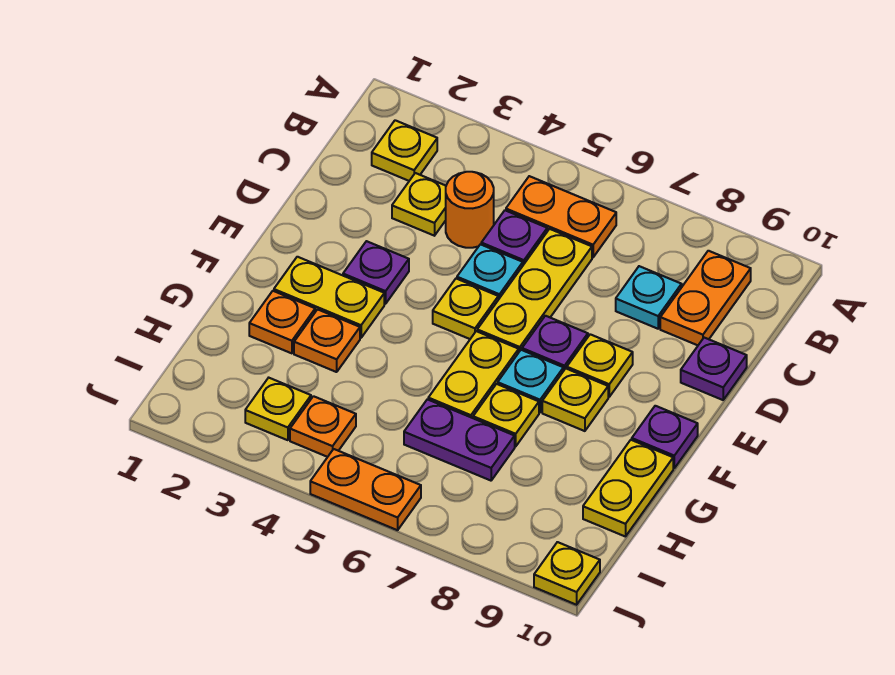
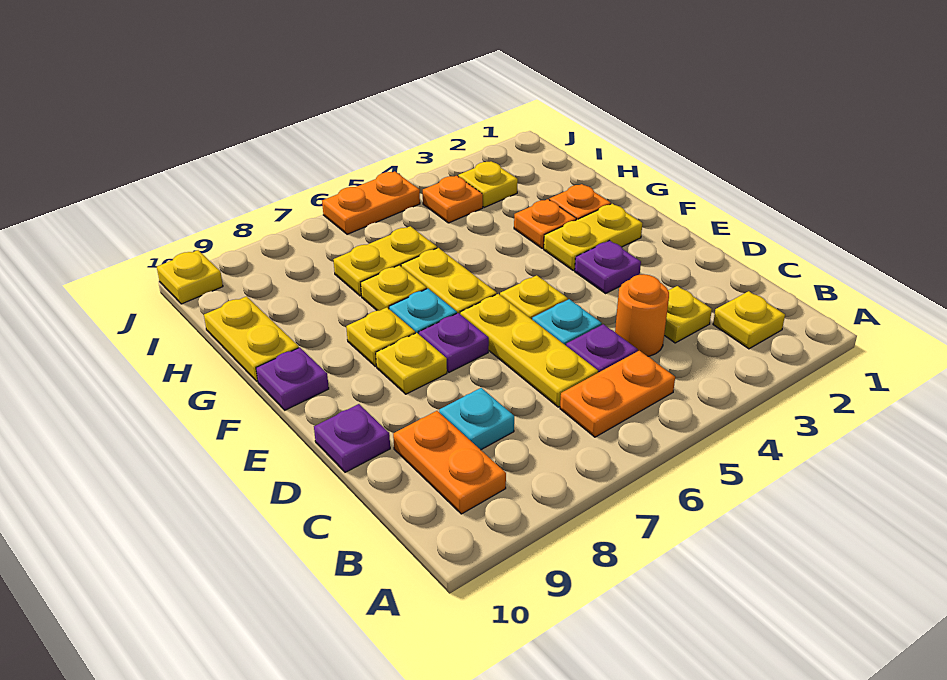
purple 1x2 plate [404,399,515,481] -> yellow 1x2 plate [333,226,437,296]

